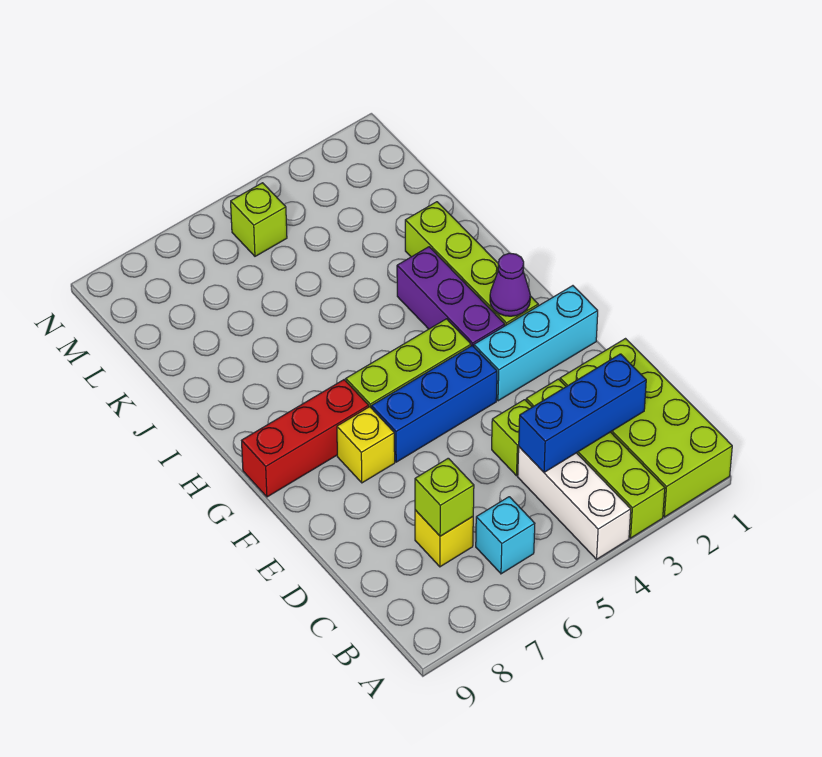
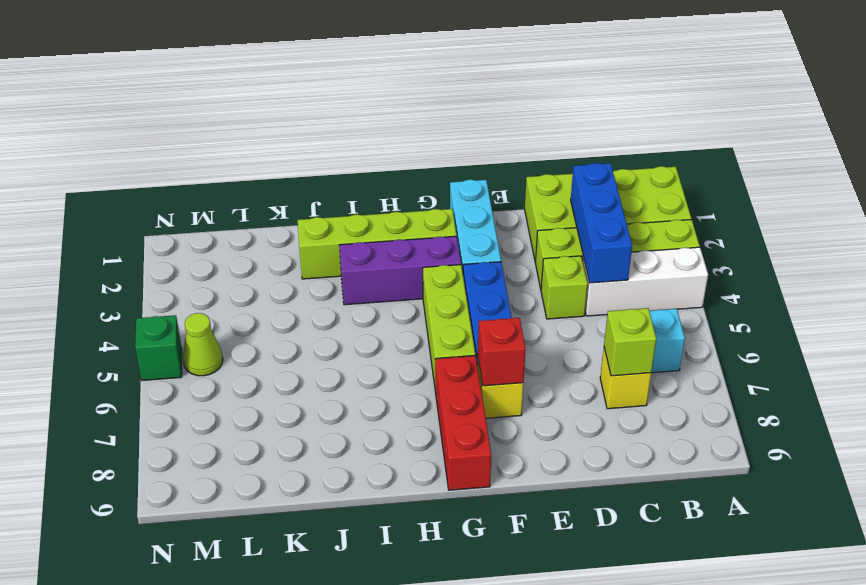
none -> red 1x1 brick [477,318,526,386]
purple 1x1 cone [490,253,530,316] -> none
lime 1x1 brick [231,183,287,256] -> lime 1x1 cone [183,313,223,376]
none -> green 1x1 brick [135,315,182,380]

